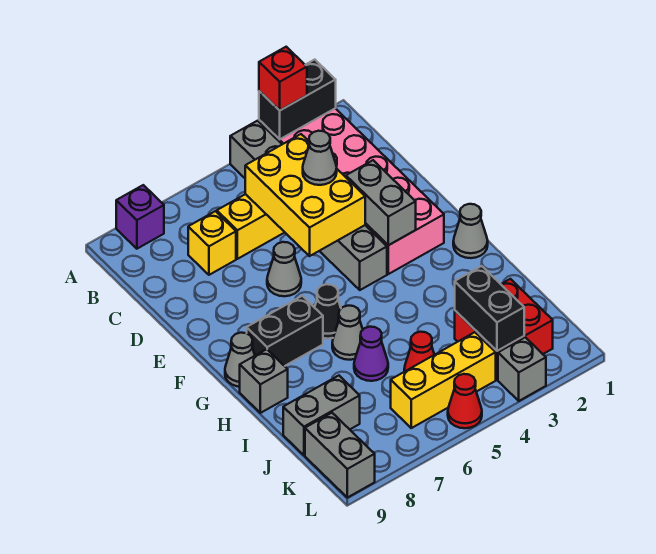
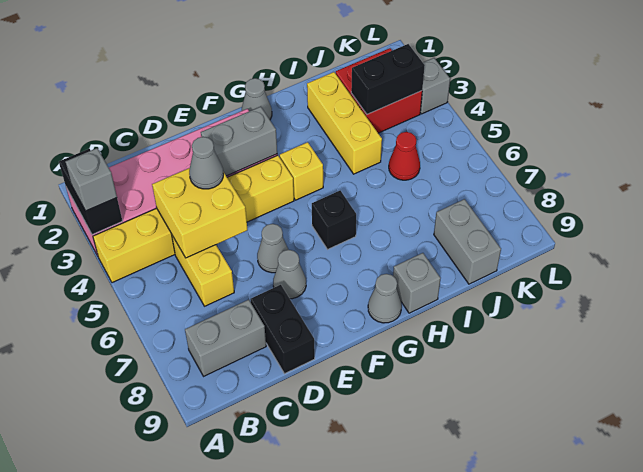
red 1x1 brick [259,47,307,110] -> grey 1x1 brick [65,148,117,211]
grey 1x6 brick [230,121,387,290] -> yellow 1x6 brick [93,155,294,283]
purple 1x1 brick [116,185,164,249] -> none
yellow 2x3 brick [245,134,365,256] -> yellow 2x2 brick [152,168,247,258]
yellow 1x1 brick [188,211,236,275] -> yellow 1x1 brick moved to [280,142,323,200]
black 1x1 cone [314,284,341,339] -> black 1x1 brick [312,191,356,250]
black 1x2 brick [247,296,323,366] -> black 1x2 brick moved to [250,285,315,374]
grey 1x1 cone [332,306,363,360] -> grey 1x1 cone moved to [273,250,306,299]
purple 1x1 cone [354,327,388,381] -> none
yellow 1x3 brick [391,332,496,428] -> yellow 1x3 brick moved to [307,72,382,174]
grey 1x2 brick [305,413,375,498] -> grey 1x2 brick moved to [185,300,266,376]
red 1x1 cone [448,374,482,428] -> none

